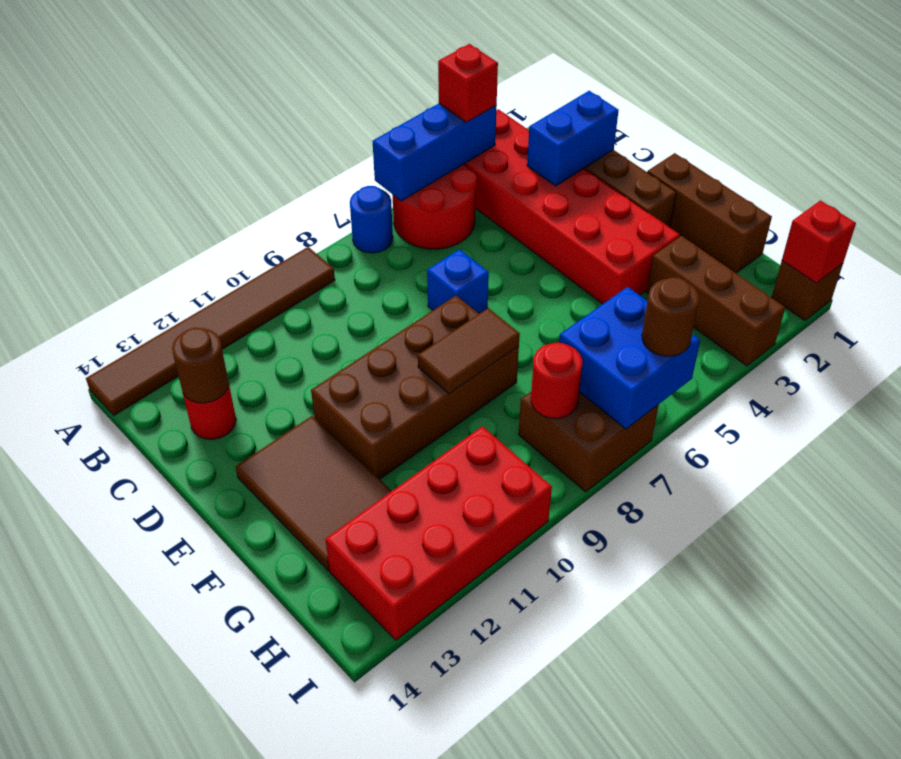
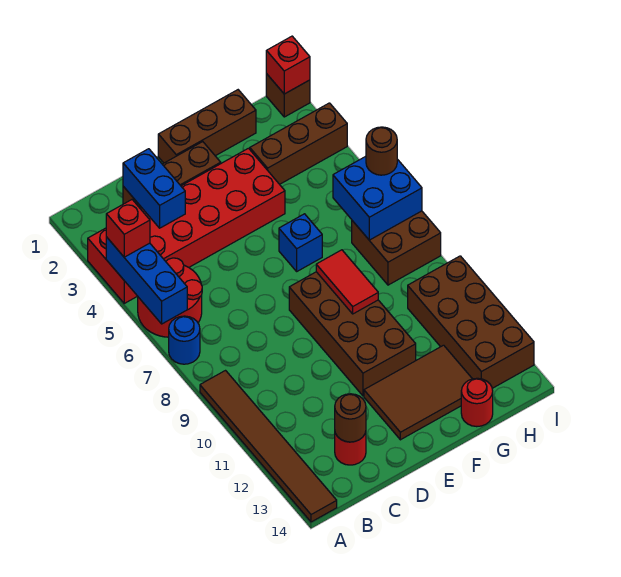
blue 1x1 brick [427,249,489,314] -> blue 1x1 brick moved to [279,214,322,271]
brown 1x2 tile [418,308,520,394] -> red 1x2 tile [316,250,378,314]
red 1x1 round brick [531,343,582,418] -> red 1x1 round brick moved to [461,378,493,427]
red 2x4 brick [326,426,552,640] -> brown 2x4 brick [408,256,534,388]

